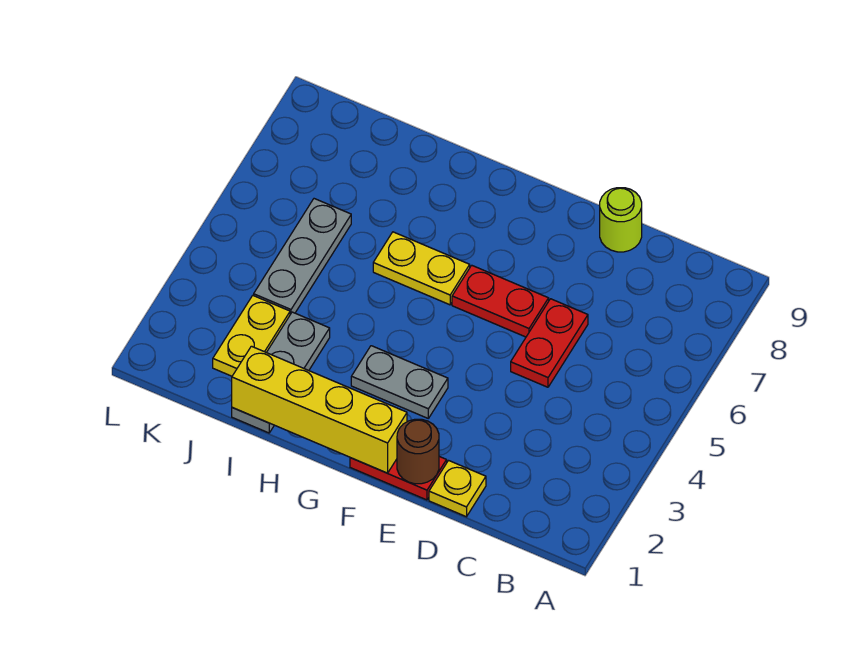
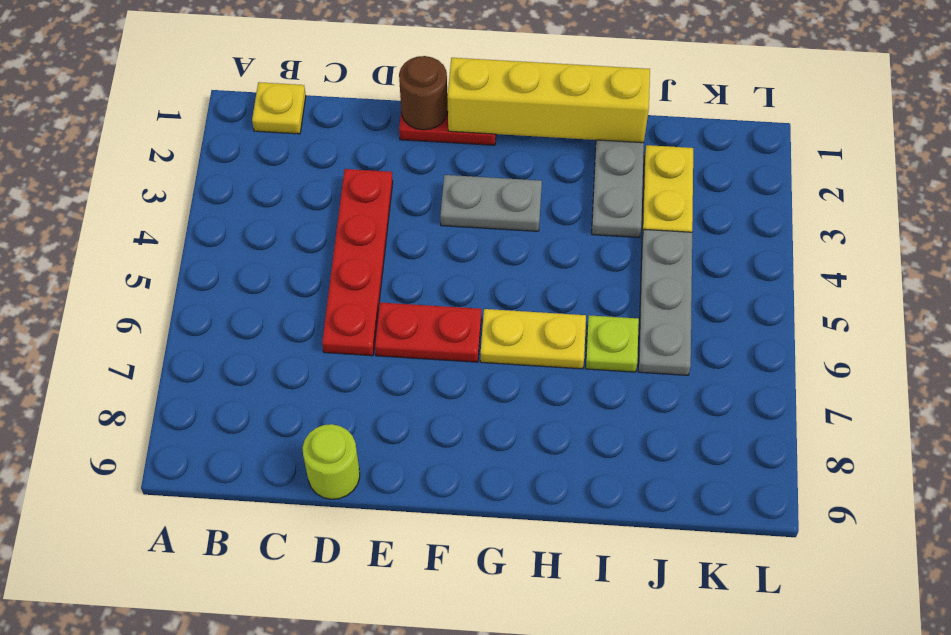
yellow 1x1 plate [429,461,486,517] -> yellow 1x1 plate moved to [252,82,306,134]
red 1x2 plate [511,299,588,387] -> red 1x4 plate [322,169,393,356]
none -> lime 1x1 plate [586,315,639,372]

